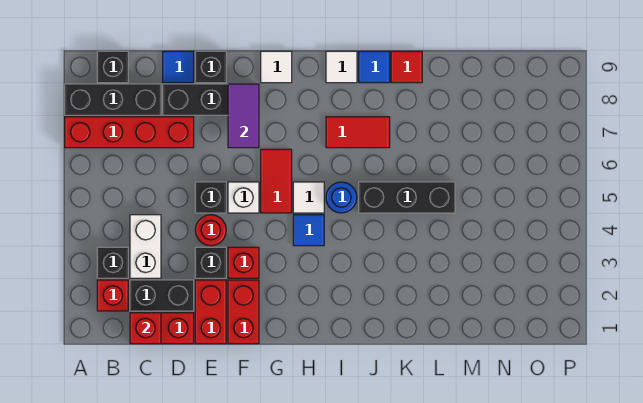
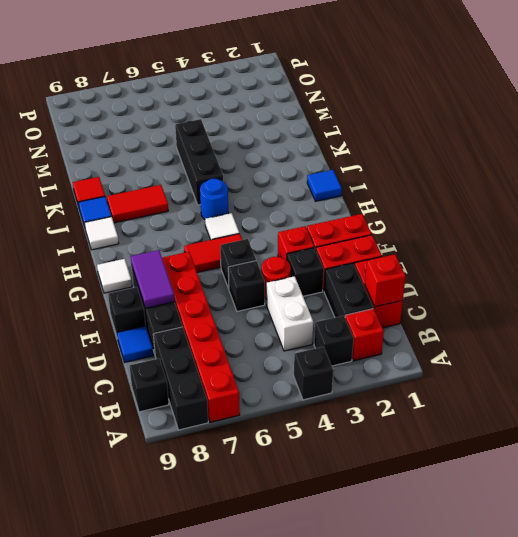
none -> black 1x1 brick [294,347,333,400]
red 1x4 brick [65,117,194,148] -> red 1x6 brick [162,252,240,422]
white 1x2 brick [130,215,161,278] -> white 1x2 brick turned to [266,276,313,351]
white 1x1 brick [228,182,259,213] -> black 1x1 brick [220,239,256,289]
purple 1x2 tile [228,84,259,148] -> purple 1x2 tile turned to [131,250,175,308]
blue 1x1 tile [293,215,324,246] -> blue 1x1 tile moved to [307,170,342,201]
red 1x2 tile [326,117,390,148] -> red 1x2 tile turned to [107,185,168,223]

